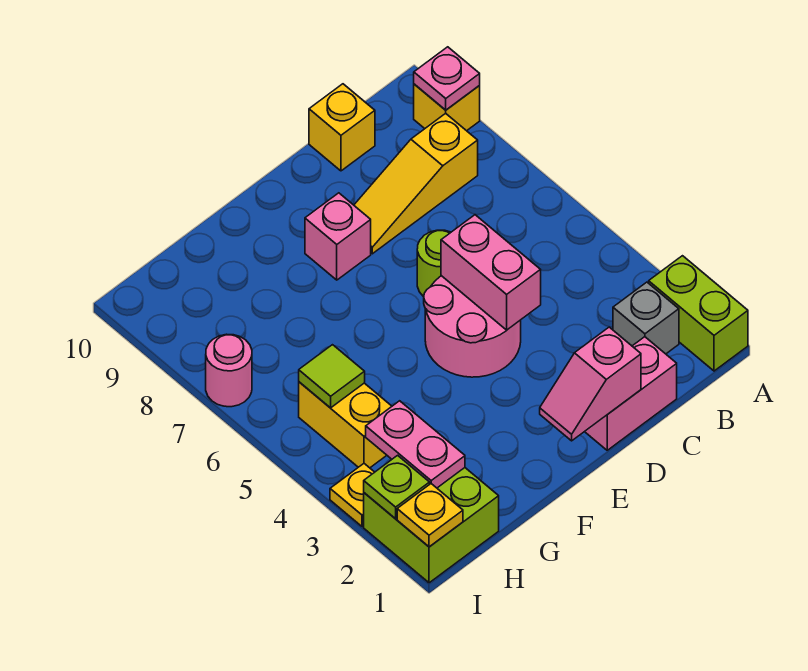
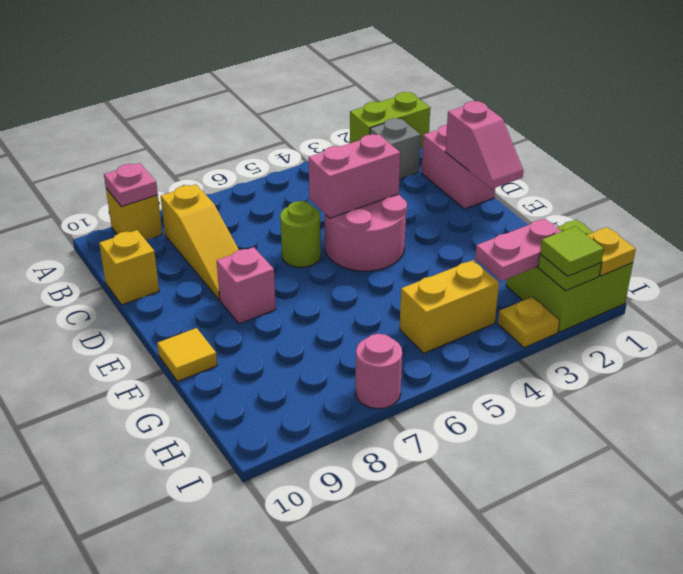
none -> yellow 1x1 tile [157,328,217,381]
lime 1x1 tile [299,345,365,408] -> lime 1x1 tile moved to [540,226,604,276]

